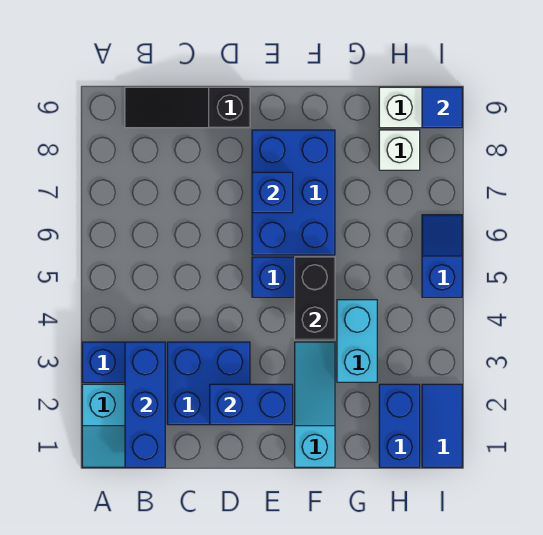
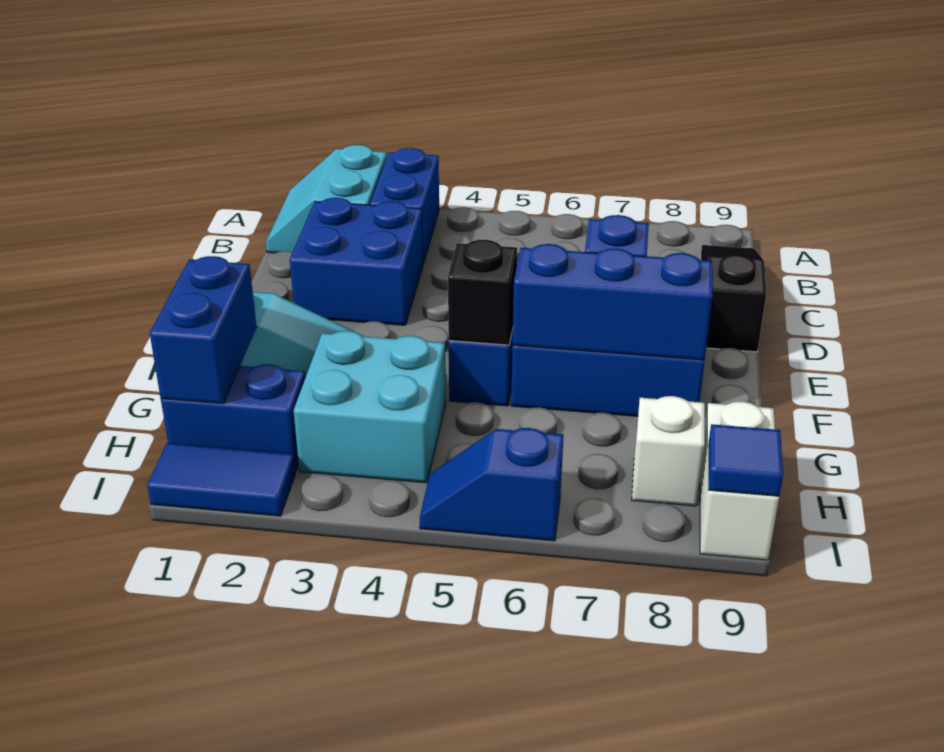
blue 1x3 brick [125,342,165,467] -> blue 1x3 brick moved to [513,244,713,360]
blue 1x2 brick [210,384,293,425] -> blue 1x2 brick moved to [150,256,257,404]
black 1x2 brick [295,257,335,340] -> black 1x1 brick [448,240,517,345]
cyan 1x2 brick [337,300,377,382] -> cyan 2x2 brick [294,331,446,483]
blue 1x2 slope [422,215,462,297] -> blue 1x2 slope turned to [420,428,563,541]

